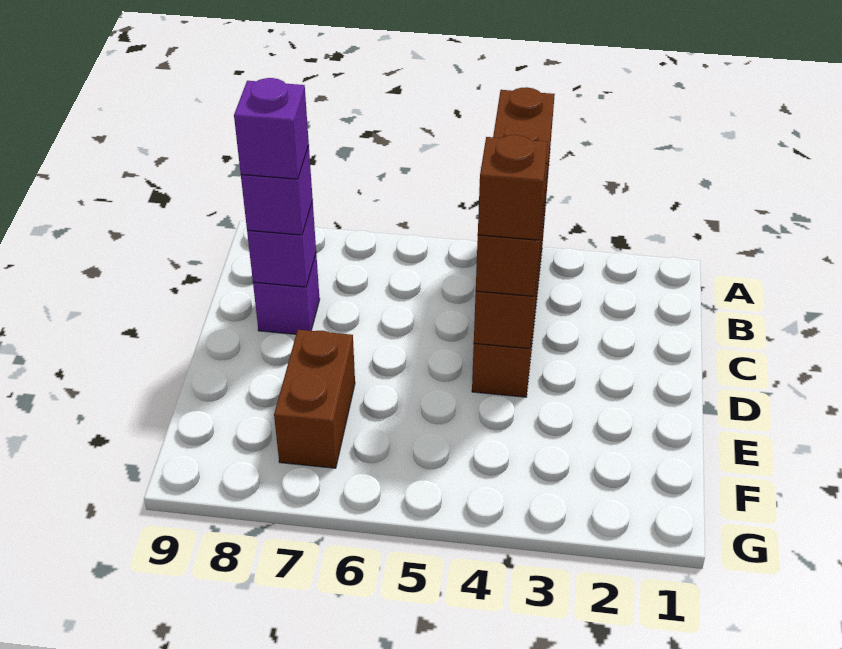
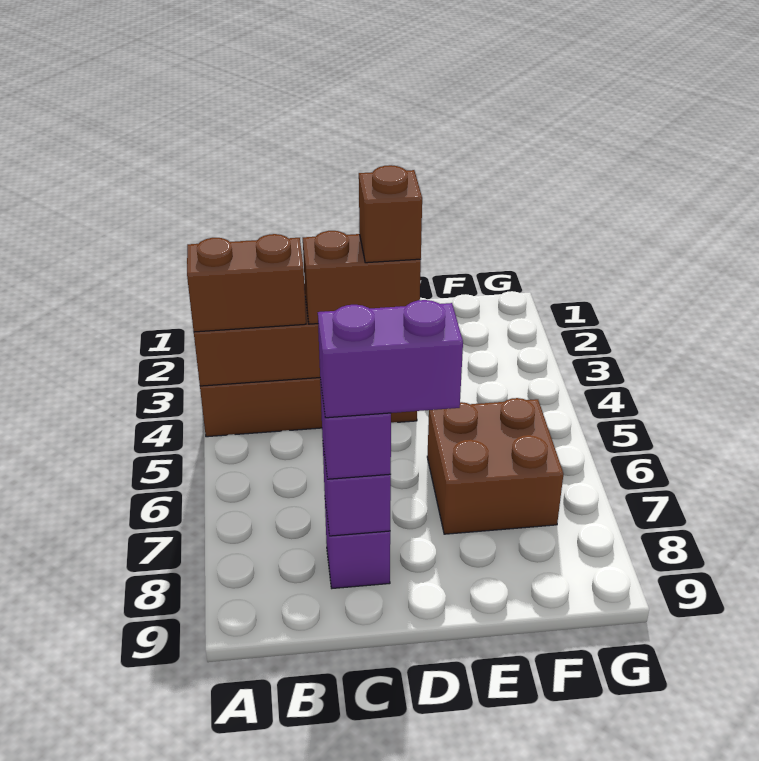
purple 1x1 brick [234,78,309,179] -> purple 1x2 brick [318,300,463,418]
brown 1x2 brick [274,330,355,468] -> brown 2x2 brick [427,398,563,534]

